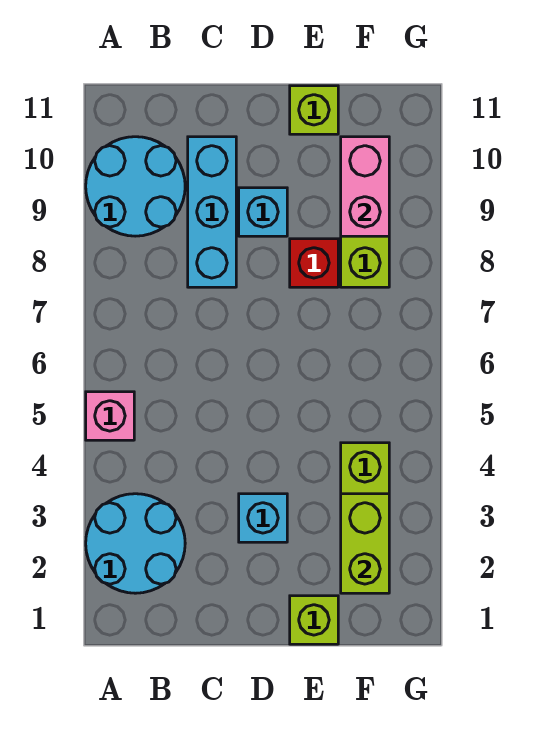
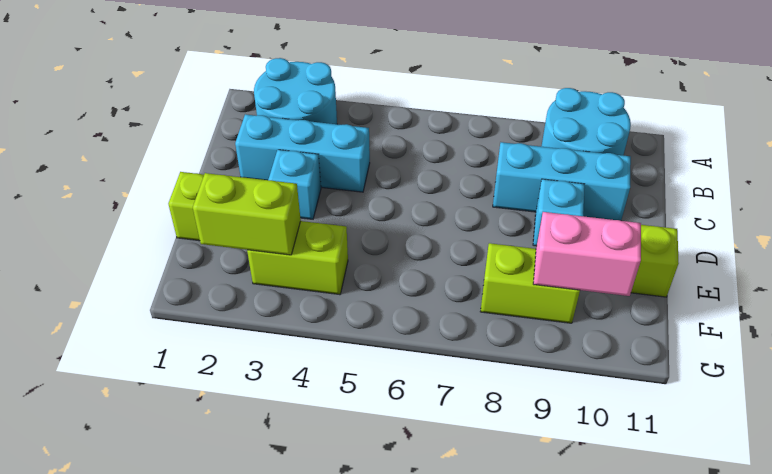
pink 1x1 brick [86,392,134,440] -> none
none -> cyan 1x3 brick [235,114,370,192]
red 1x1 brick [290,239,338,287] -> none

